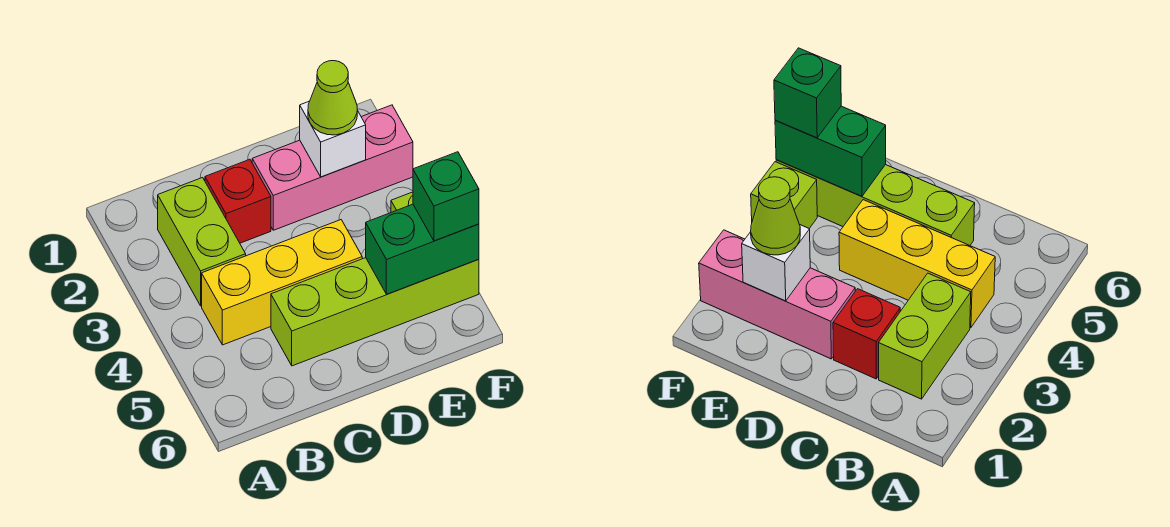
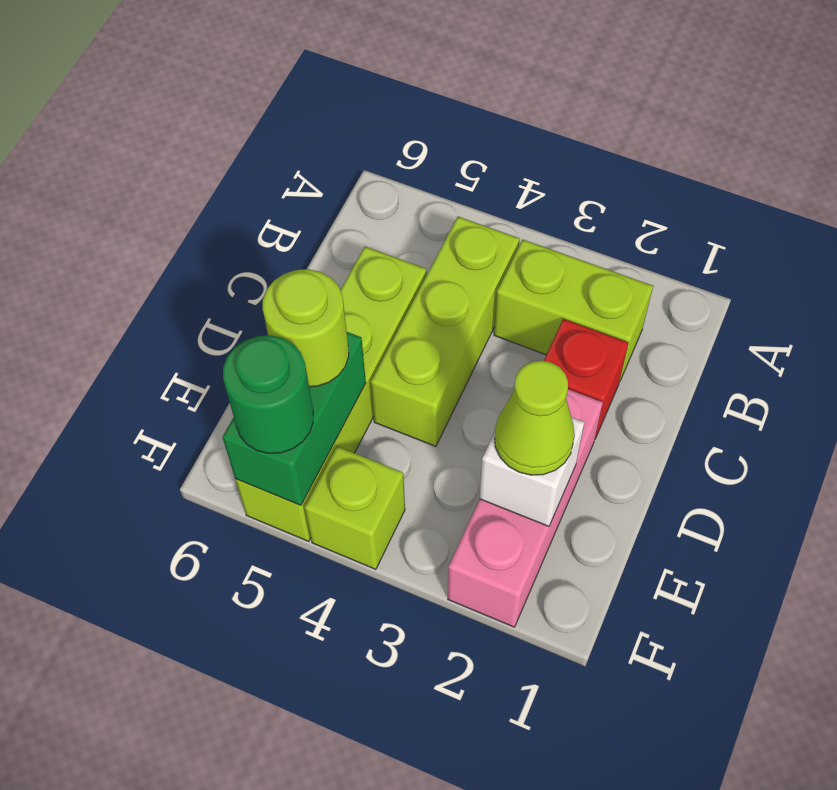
yellow 1x3 brick [202,220,362,345] -> lime 1x3 brick [371,217,519,446]
none -> lime 1x1 round brick [263,269,349,387]
green 1x1 brick [413,152,479,241] -> green 1x1 round brick [223,335,313,453]

